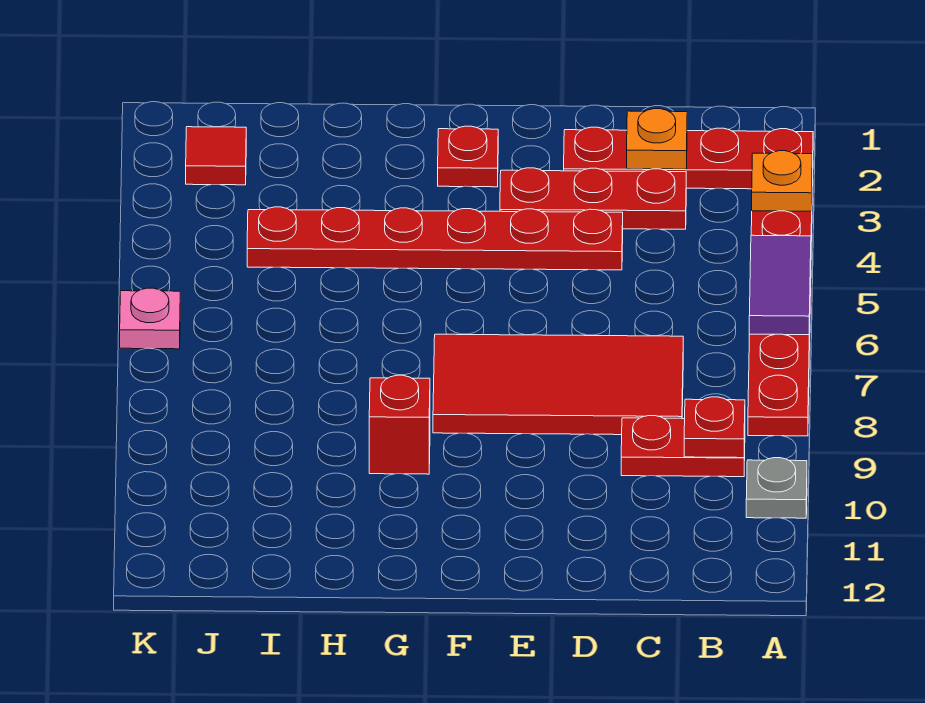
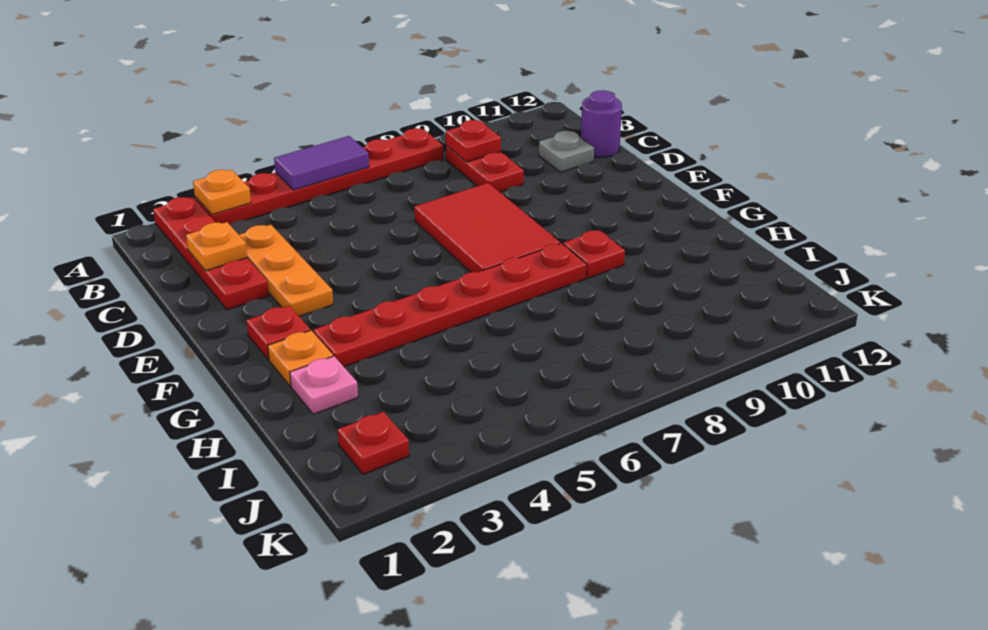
grey 1x1 plate [746,458,807,518] -> grey 1x1 plate moved to [539,131,594,172]
red 1x3 plate [500,168,686,229] -> orange 1x3 plate [239,225,333,316]
red 2x4 tile [433,334,683,435] -> red 2x3 tile [414,183,560,272]
none -> purple 1x1 round brick [581,90,622,157]
red 1x6 plate [247,207,623,270] -> red 1x6 plate turned to [313,243,587,367]
none -> orange 1x1 plate [268,330,333,386]
red 1x1 brick [369,375,430,474] -> red 1x1 plate [563,230,625,278]
red 1x1 tile [186,127,246,185] -> red 1x1 plate [338,412,409,475]
pink 1x1 plate [120,288,180,349] -> pink 1x1 plate moved to [290,356,358,414]

